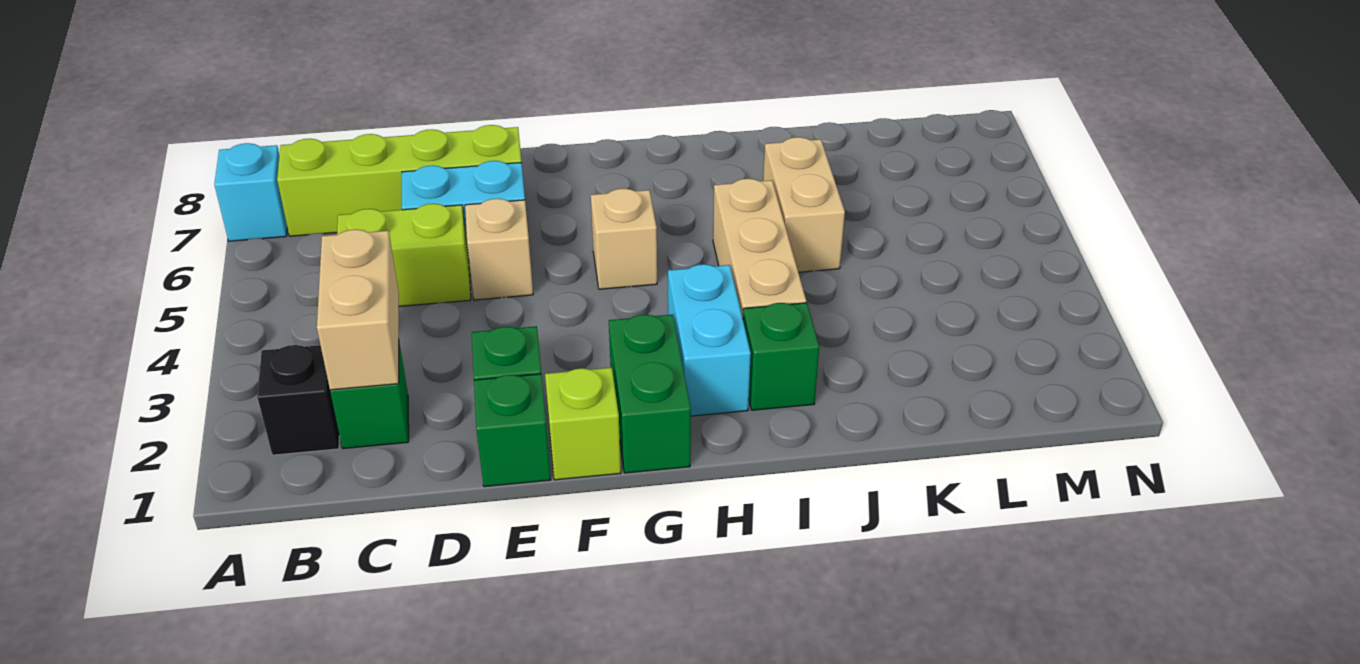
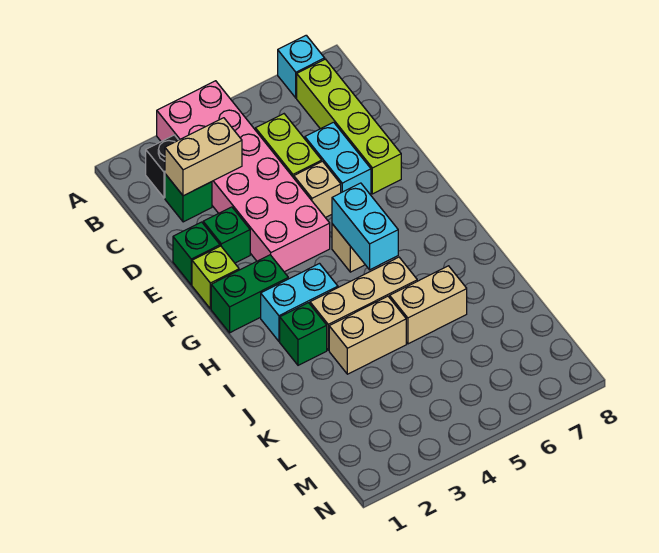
none -> pink 2x6 brick [157,81,330,272]
none -> cyan 1x2 brick [332,183,398,270]
none -> tan 1x2 brick [329,296,406,374]

